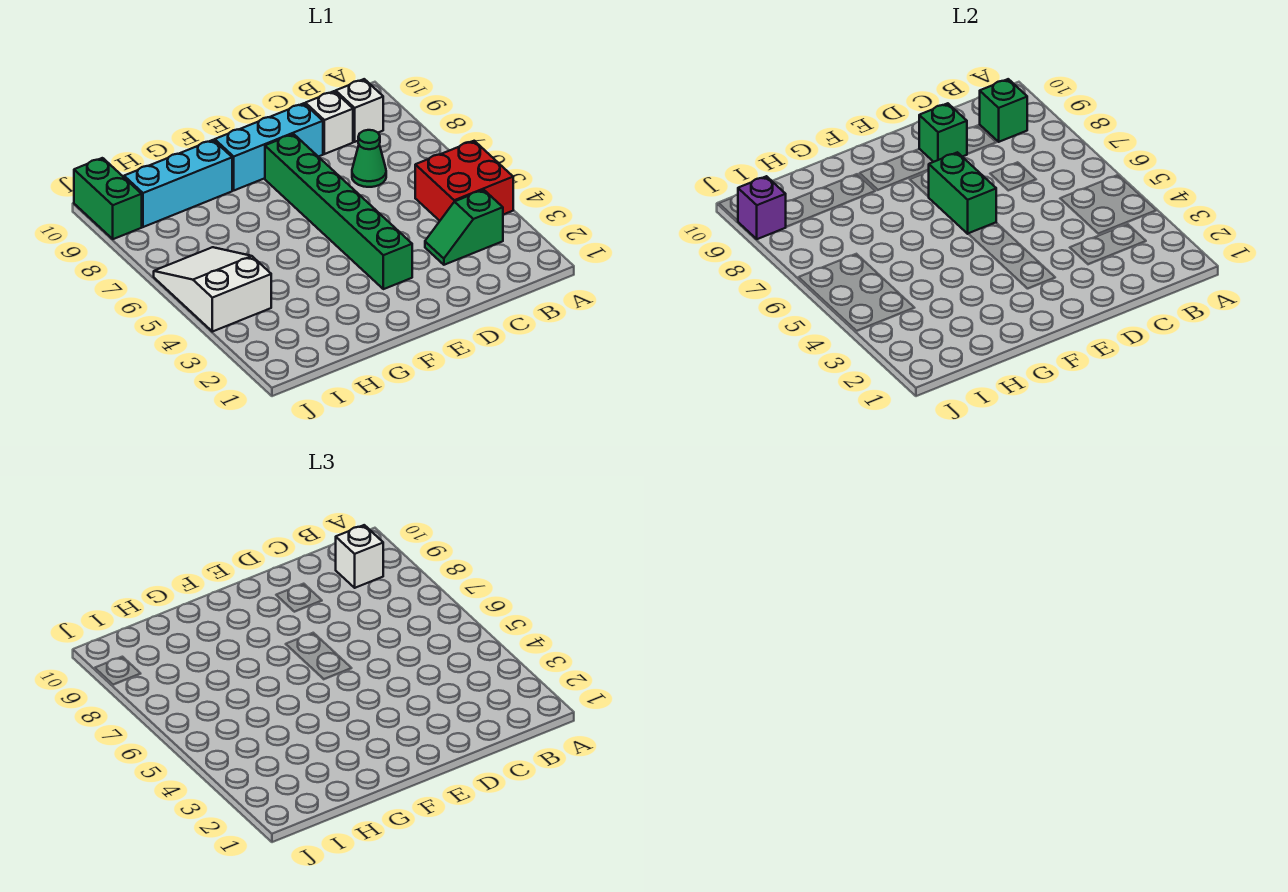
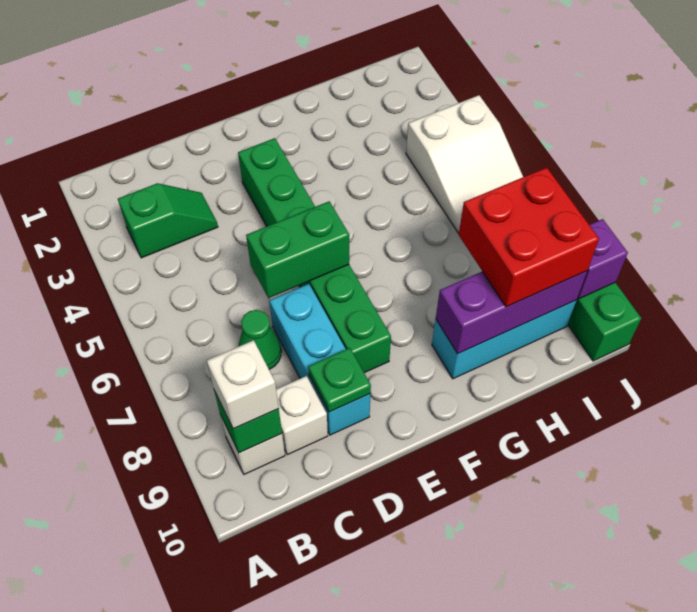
red 2x2 brick [415,141,513,221] -> red 2x2 brick moved to [459,167,599,307]
cyan 1x3 brick [215,103,323,190] -> cyan 1x3 brick turned to [269,284,371,435]
green 1x1 brick [919,103,967,162] -> green 1x1 plate [308,348,371,412]
green 1x2 brick [929,152,996,234] -> green 1x2 brick turned to [246,201,349,298]
none -> purple 1x3 brick [436,271,587,354]

